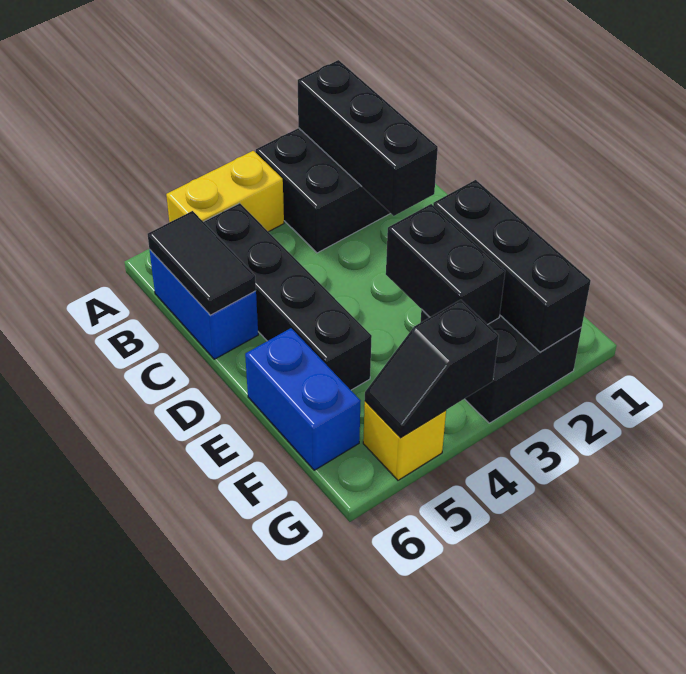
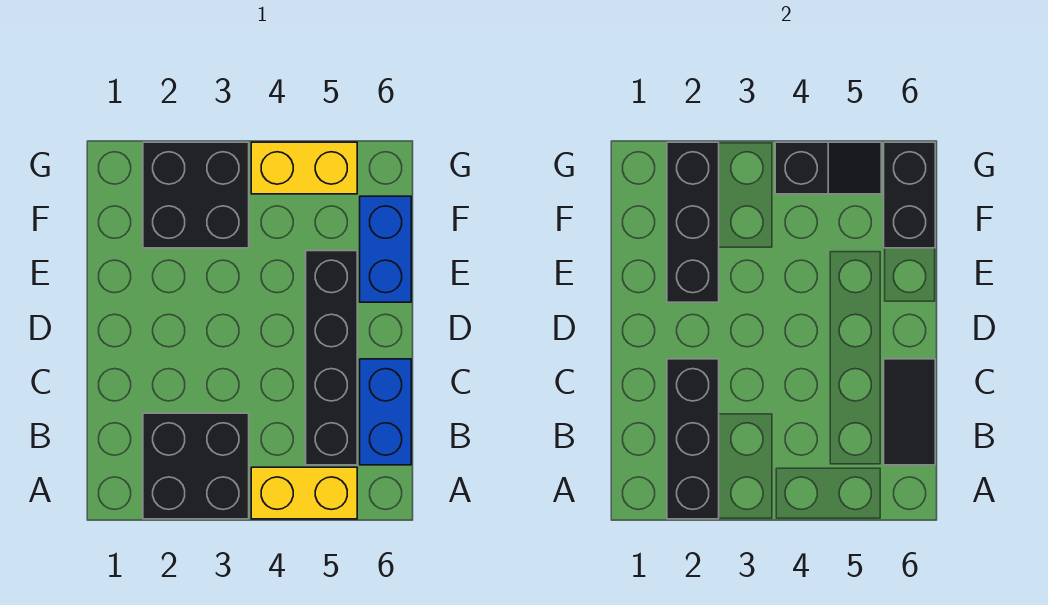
black 1x2 brick [386,204,505,325] -> black 1x2 brick moved to [884,142,935,248]
yellow 1x1 brick [363,401,446,480] -> yellow 1x2 brick [251,142,357,194]

